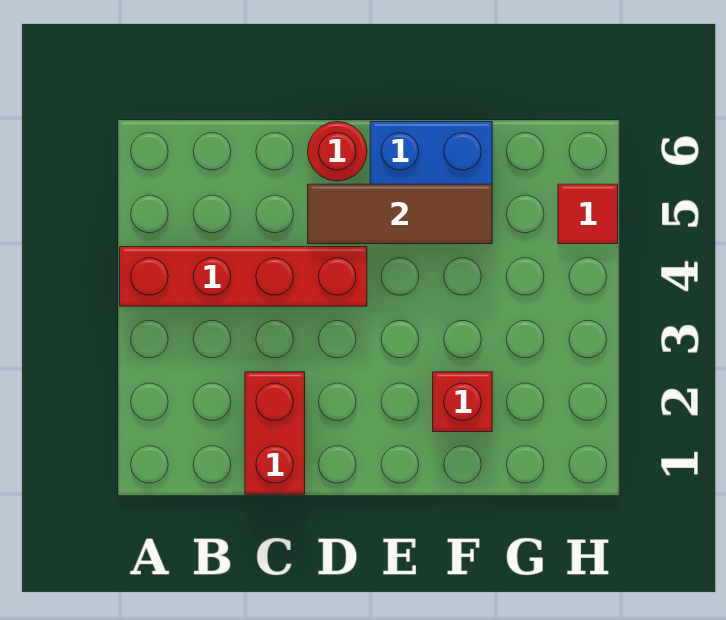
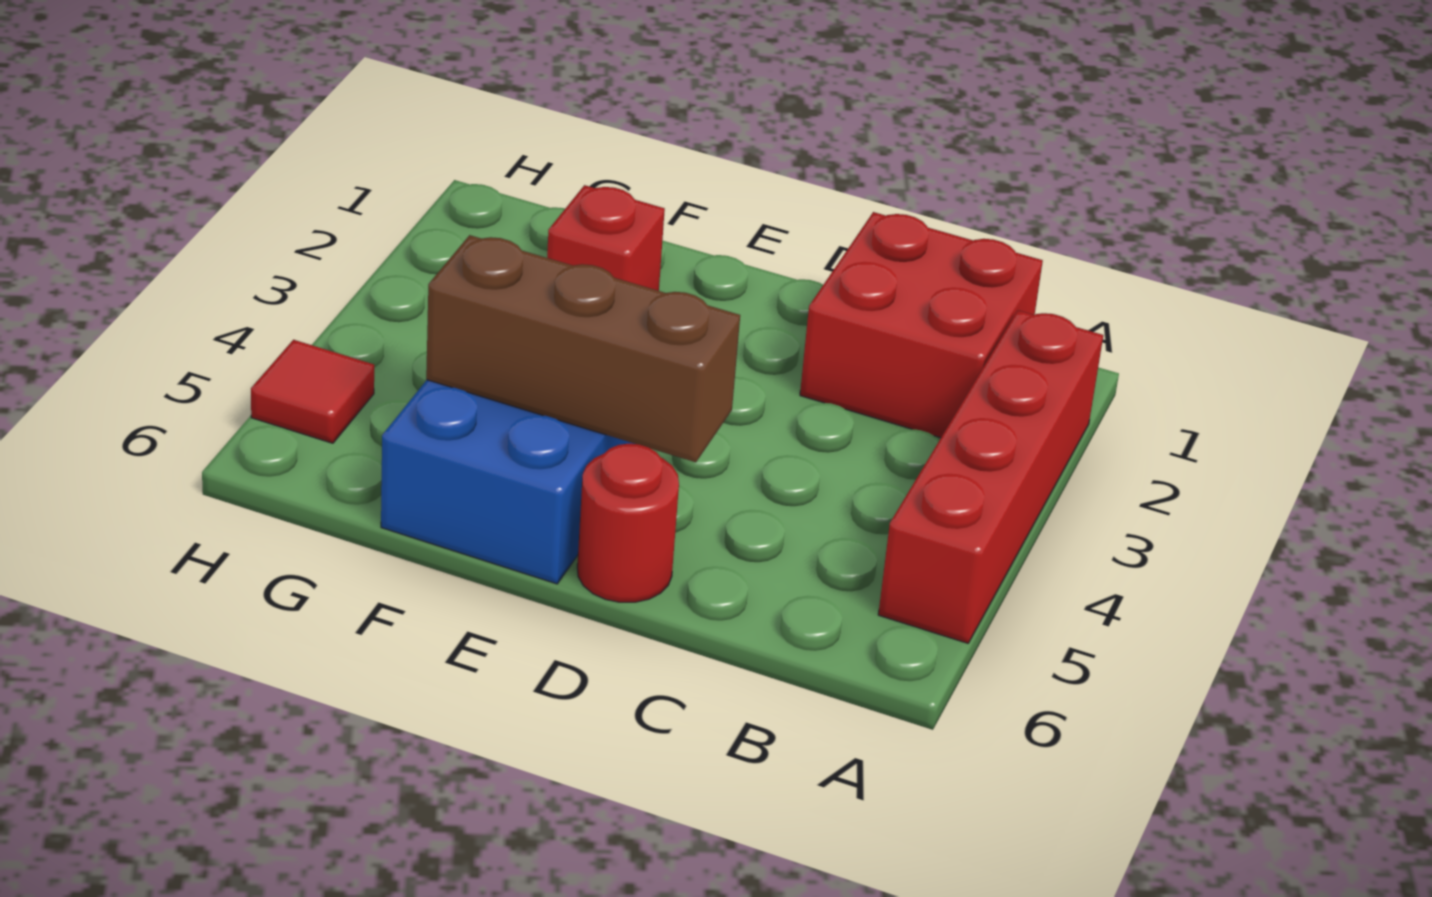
red 1x4 brick [120,247,367,306] -> red 1x4 brick turned to [878,310,1103,643]
red 1x2 brick [245,372,305,494] -> red 2x2 brick [800,212,1043,438]
brown 1x3 tile [308,184,492,244] -> brown 1x3 brick [426,235,740,462]

